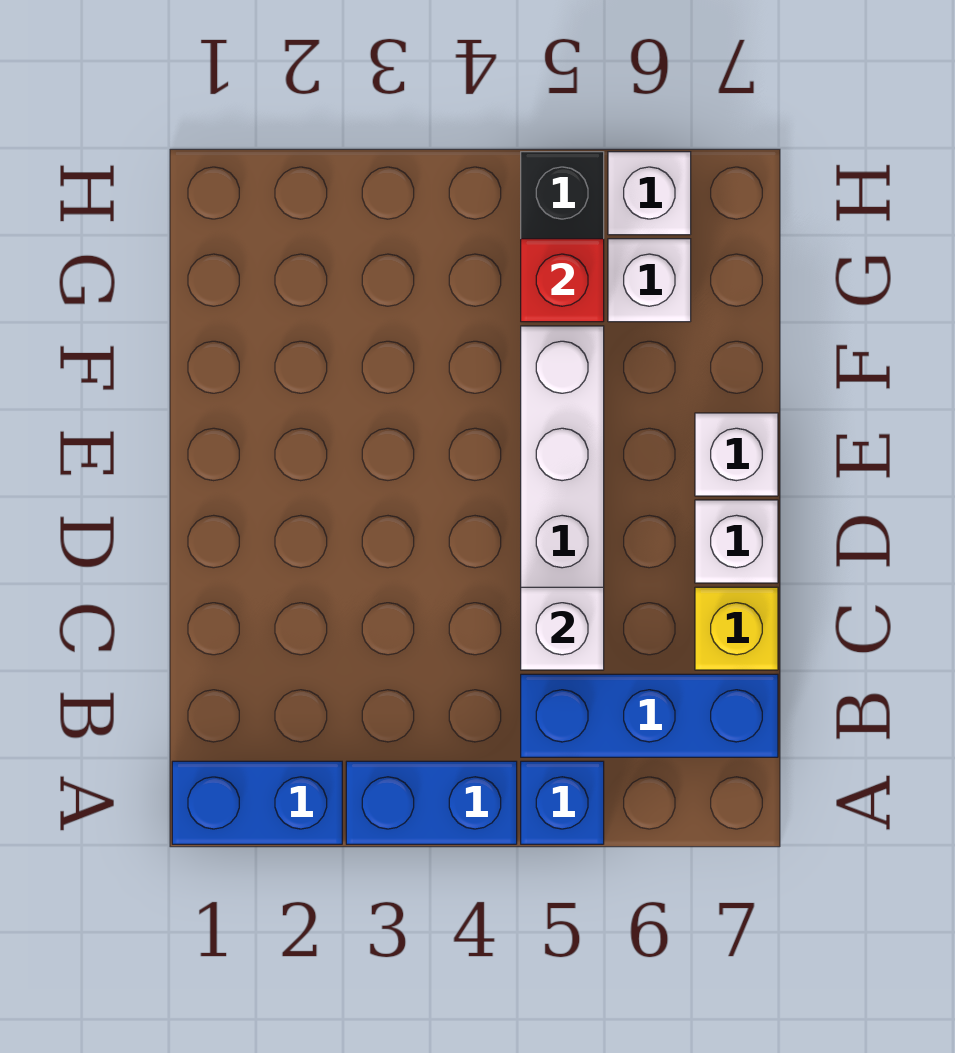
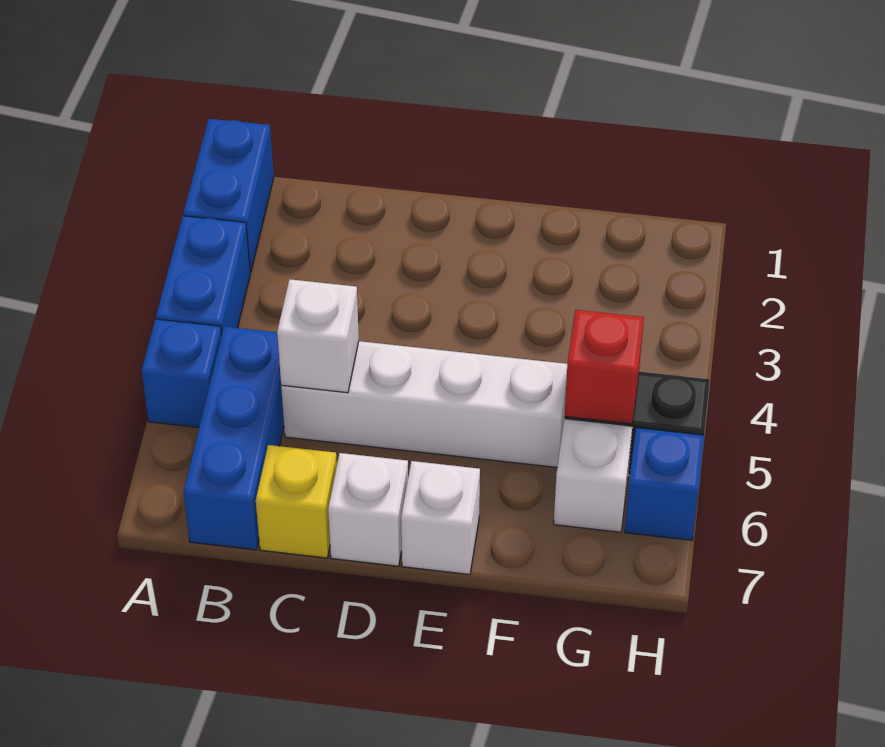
white 1x1 brick [608,152,691,235] -> blue 1x1 brick [625,428,704,540]

